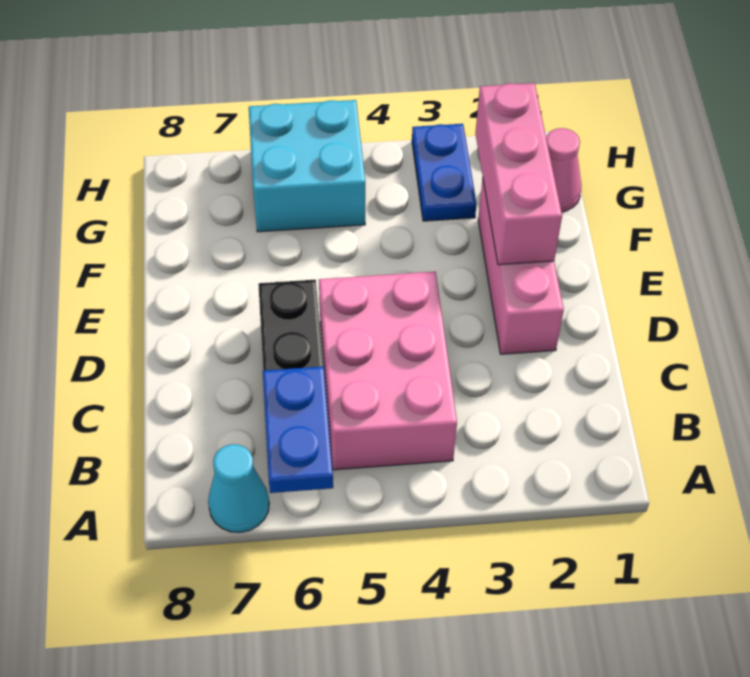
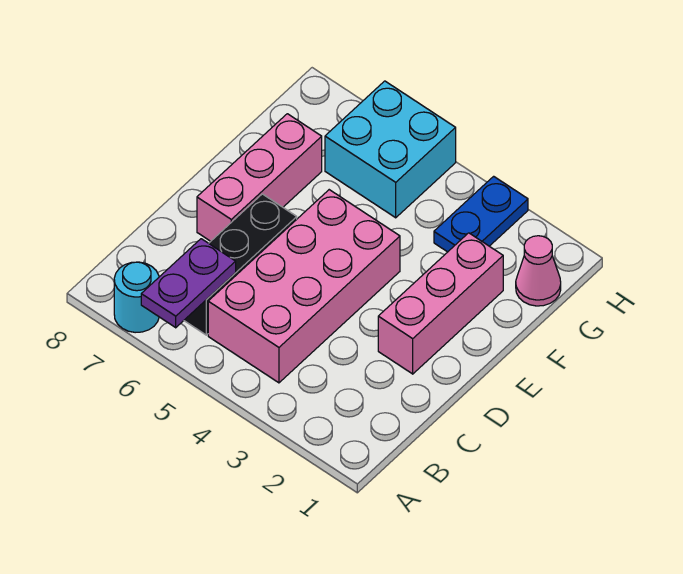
blue 1x2 plate [263,366,333,493] -> purple 1x2 plate [141,239,236,328]
cyan 1x1 cone [208,444,269,532] -> cyan 1x1 round brick [114,262,159,333]
pink 2x3 brick [319,272,457,470] -> pink 2x4 brick [208,190,400,383]
pink 1x3 brick [475,83,562,265] -> pink 1x3 brick moved to [197,114,322,241]

